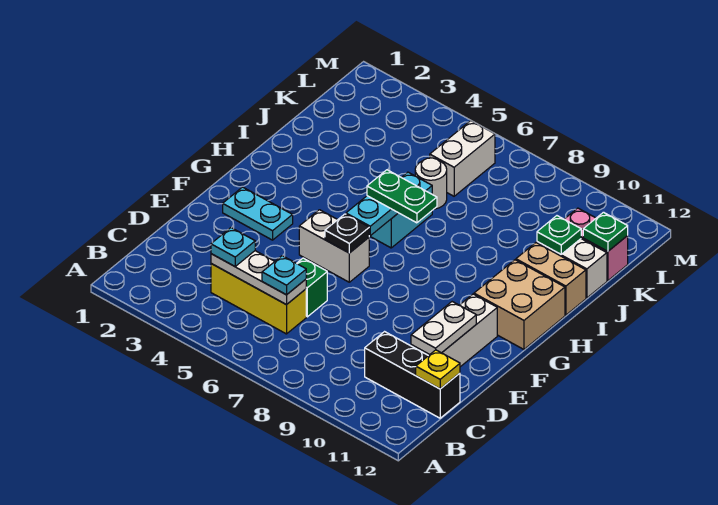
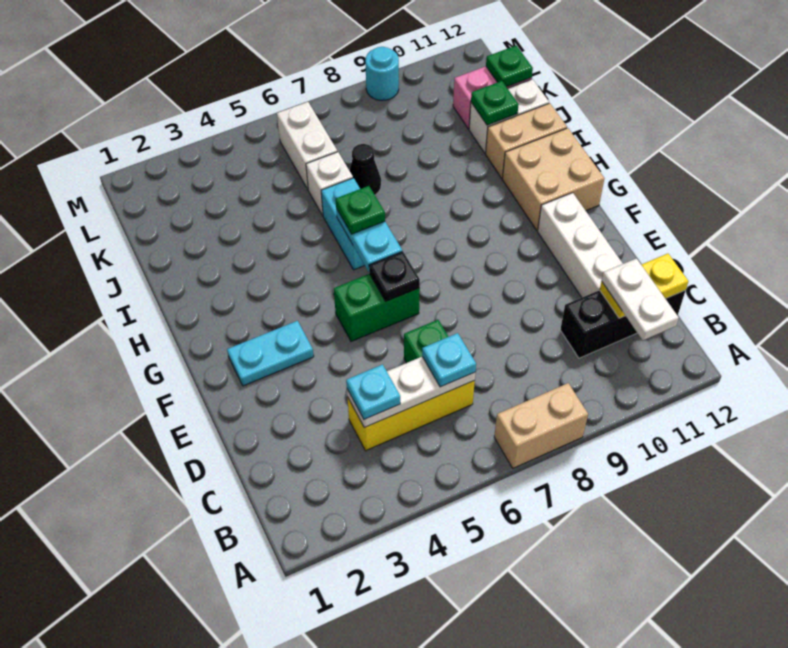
none -> tan 1x2 brick [494,383,588,468]
yellow 1x1 plate [416,350,460,389] -> yellow 1x2 plate [600,254,688,318]
white 1x2 plate [411,302,476,355] -> white 1x2 plate moved to [602,258,679,340]
white 1x2 brick [299,210,369,282] -> green 1x2 brick [334,274,420,341]
green 1x2 plate [367,170,437,223] -> green 1x1 plate [336,186,385,234]
white 1x1 round brick [415,158,447,209] -> white 1x1 brick [306,152,353,215]
none -> black 1x1 cone [349,144,381,195]
none -> cyan 1x1 round brick [365,47,399,100]

